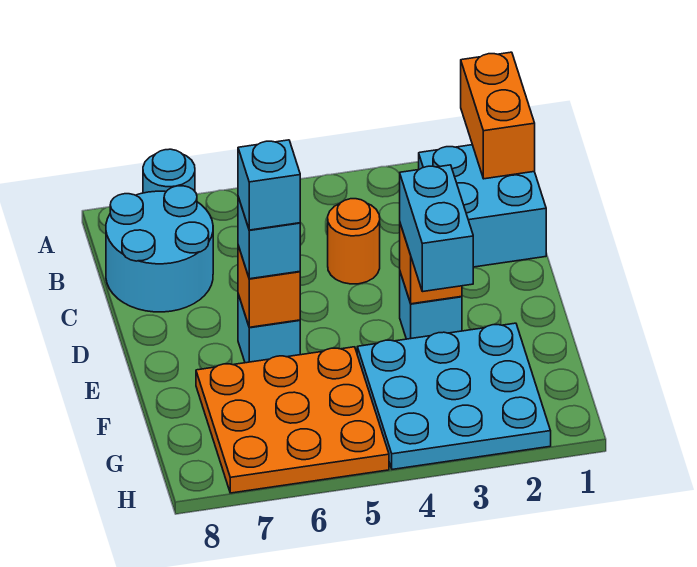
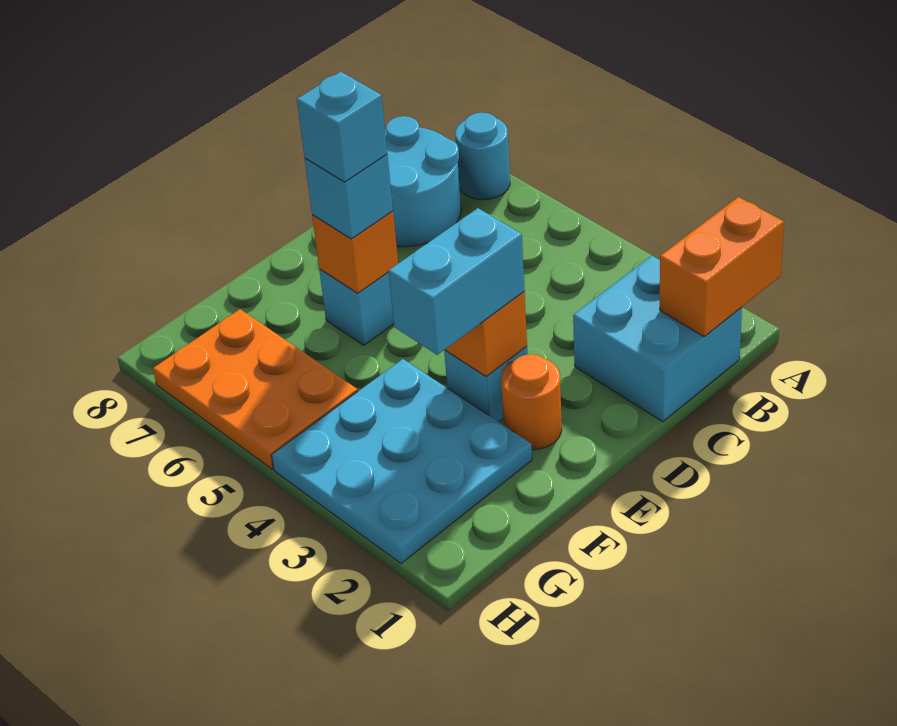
orange 1x1 round brick [328,199,380,284] -> orange 1x1 round brick moved to [501,354,562,450]
orange 3x3 plate [196,347,389,493] -> orange 2x3 plate [153,309,358,469]

